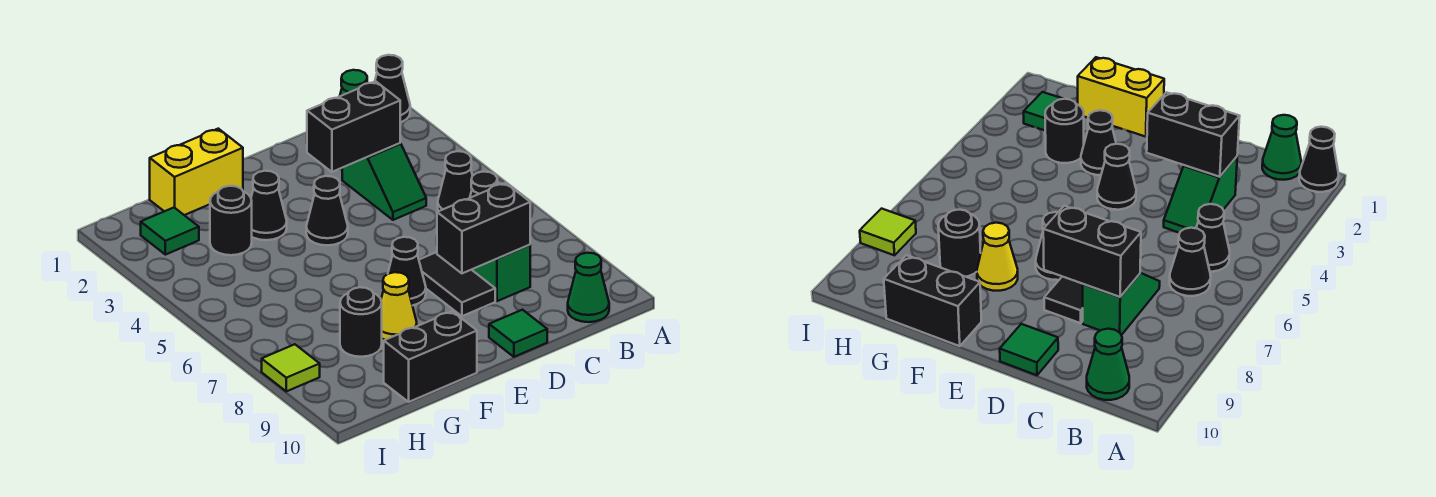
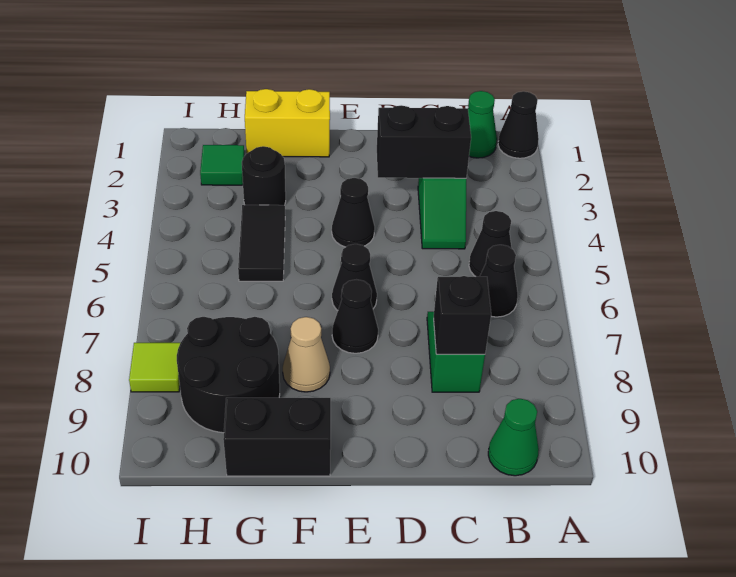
black 1x2 brick [437,183,530,273] -> black 1x1 brick [434,276,491,354]
black 1x2 tile [419,252,495,316] -> black 1x2 tile moved to [238,205,285,281]
green 1x1 tile [489,310,547,357] -> none
black 1x1 cone [251,171,287,240] -> black 1x1 cone moved to [332,244,377,310]
yellow 1x1 cone [381,272,417,340] -> tan 1x1 cone [283,317,330,392]
black 1x1 round brick [340,287,382,357] -> black 2x2 round brick [177,317,280,433]

